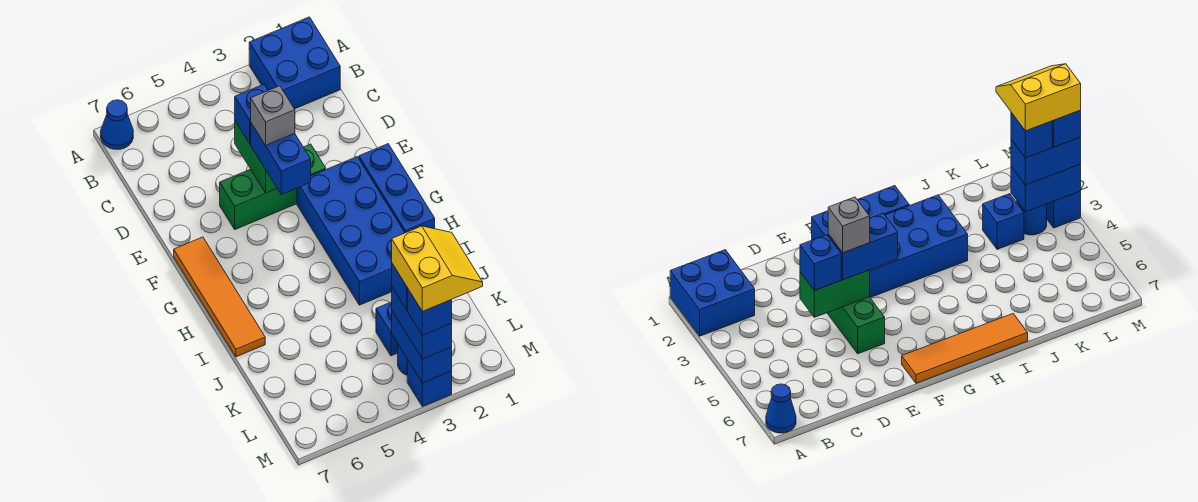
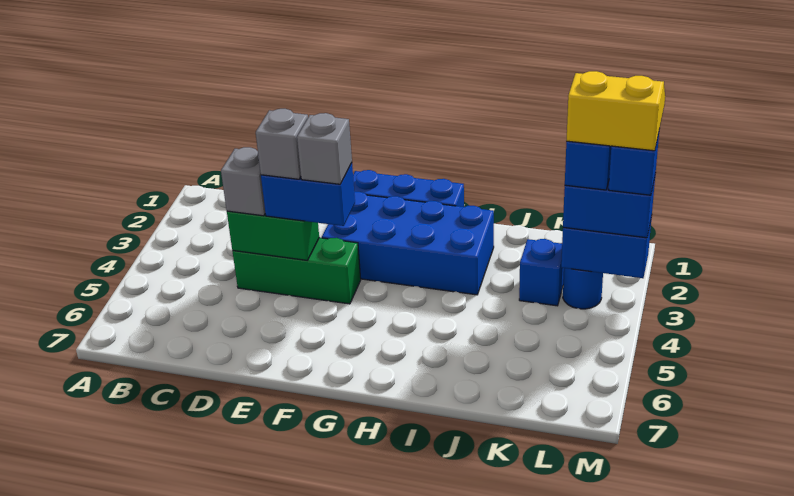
blue 2x2 brick [249,17,340,109] -> none
blue 1x1 cone [101,100,133,149] -> none
blue 1x1 brick [235,84,268,144] -> grey 1x1 brick [221,147,265,216]
green 1x3 brick [220,144,326,229] -> green 1x3 brick turned to [232,238,361,304]
none -> grey 1x1 brick [297,113,352,184]
orange 1x4 tile [174,237,265,357] -> none
blue 1x1 brick [407,359,452,407] -> none

